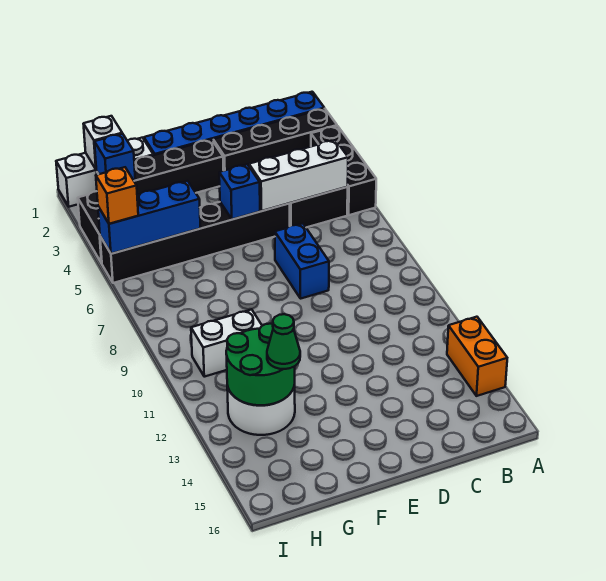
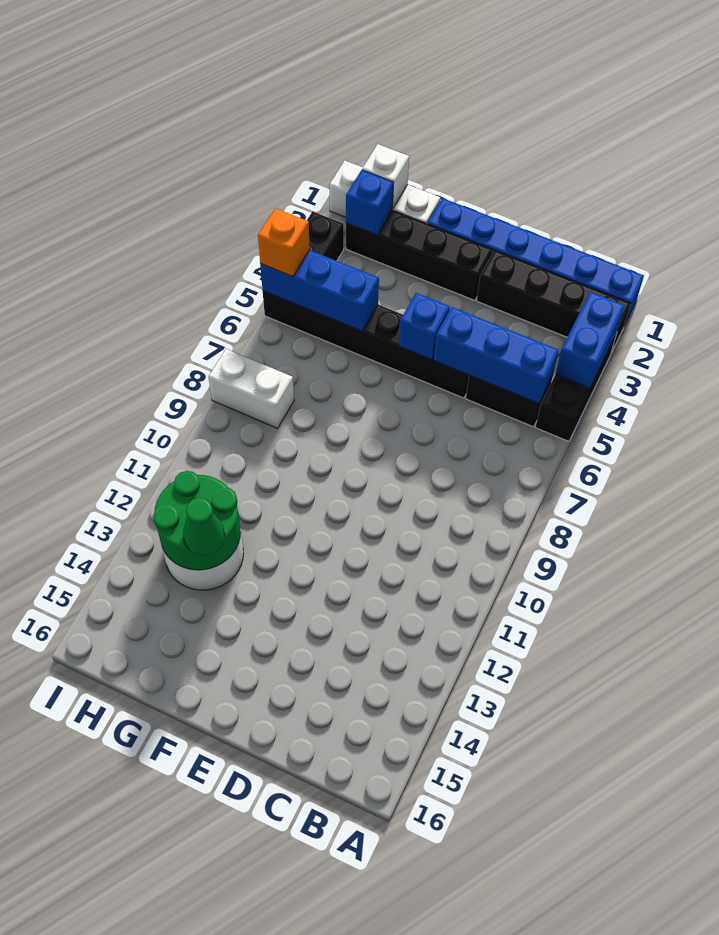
orange 1x2 brick [447,317,507,396] -> none
white 1x3 brick [249,140,348,211] -> blue 1x3 brick [434,307,559,403]
blue 1x2 brick [275,223,329,299] -> blue 1x2 brick moved to [556,292,625,388]
white 1x2 brick [191,309,262,377] -> white 1x2 brick moved to [209,349,294,428]

